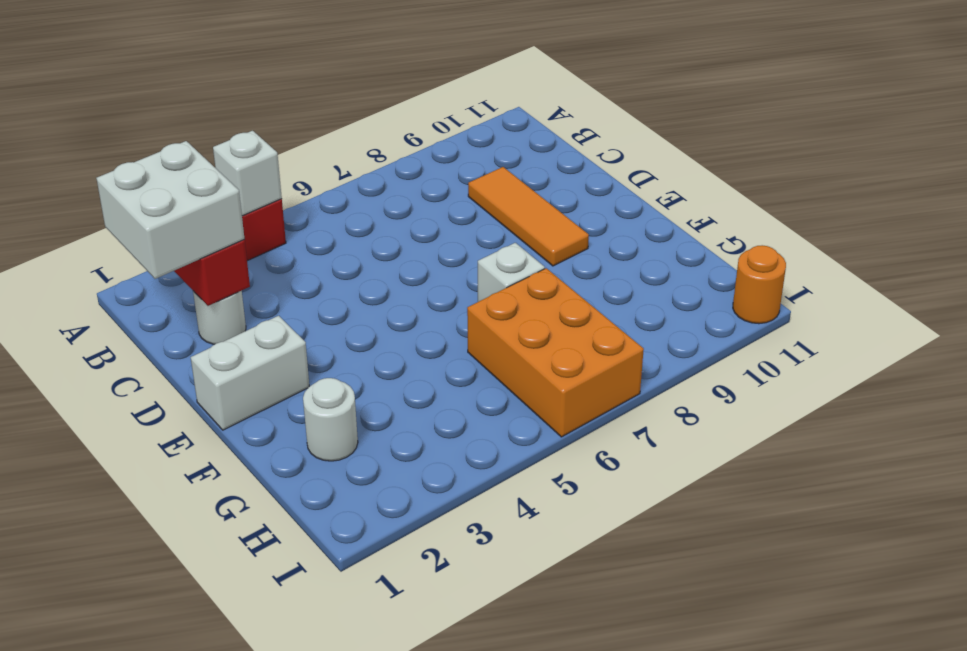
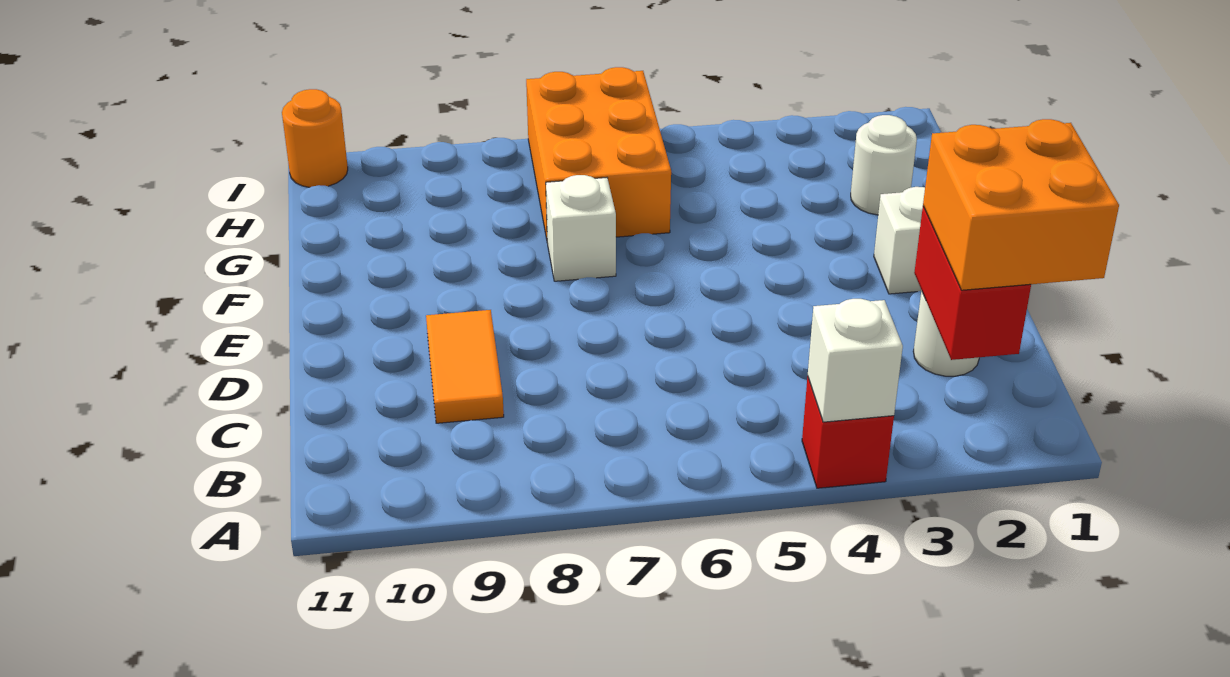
white 2x2 brick [96,141,244,279] -> orange 2x2 brick [923,119,1119,290]
orange 1x3 tile [468,167,589,266] -> orange 1x2 tile [426,310,504,423]

